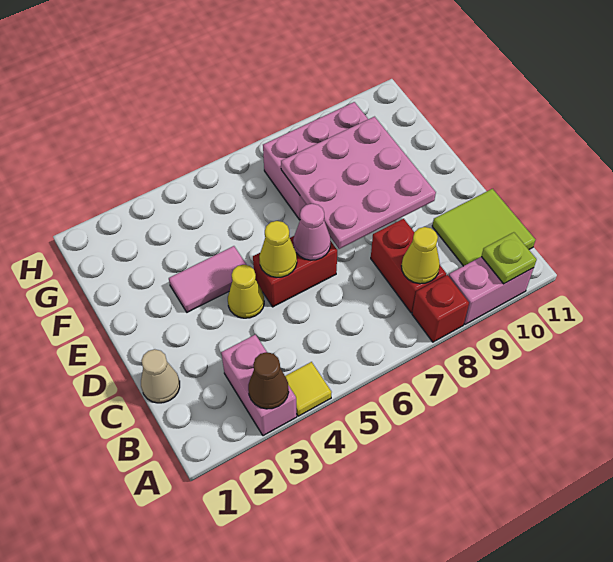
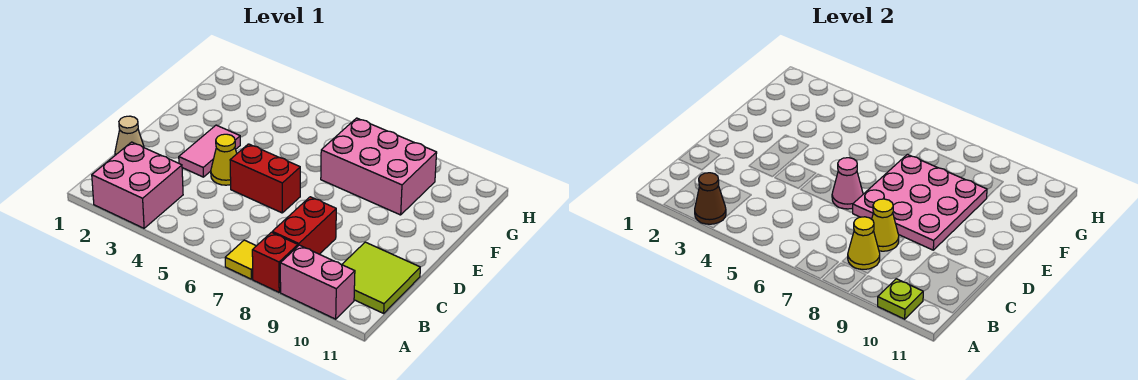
pink 1x2 brick [221,335,297,436] -> pink 2x2 brick [92,142,183,228]
yellow 1x1 tile [285,362,332,416] -> yellow 1x1 tile moved to [225,240,256,279]
yellow 1x1 cone [259,221,297,277] -> yellow 1x1 cone moved to [872,199,899,251]
pink 1x2 tile [169,246,247,312] -> pink 1x2 tile turned to [179,125,240,177]

